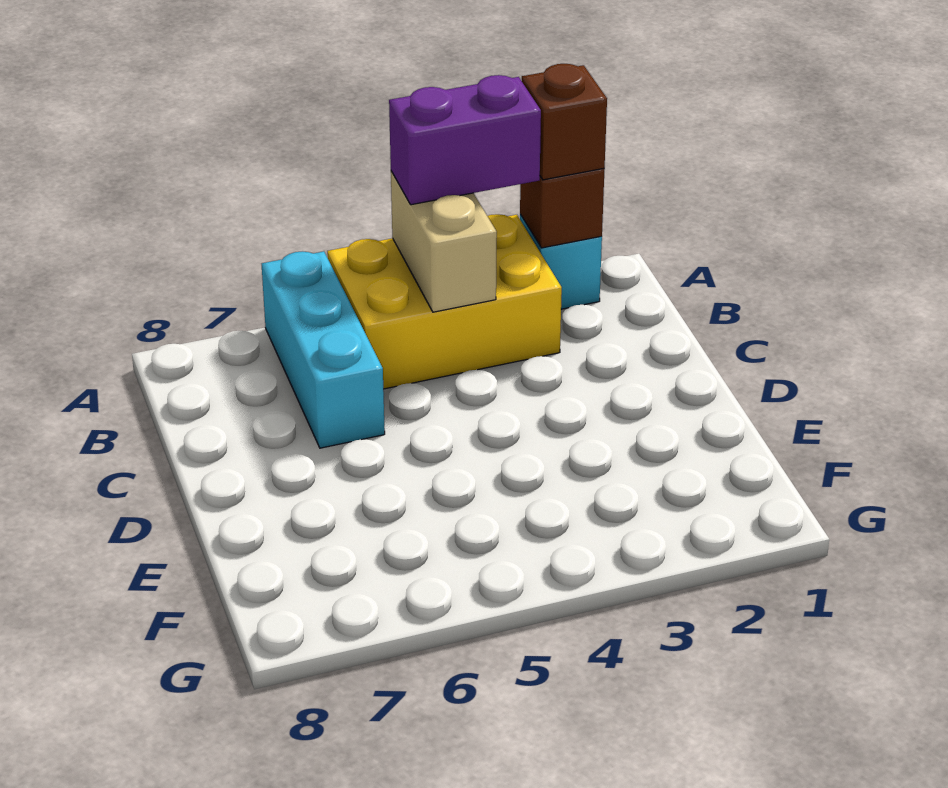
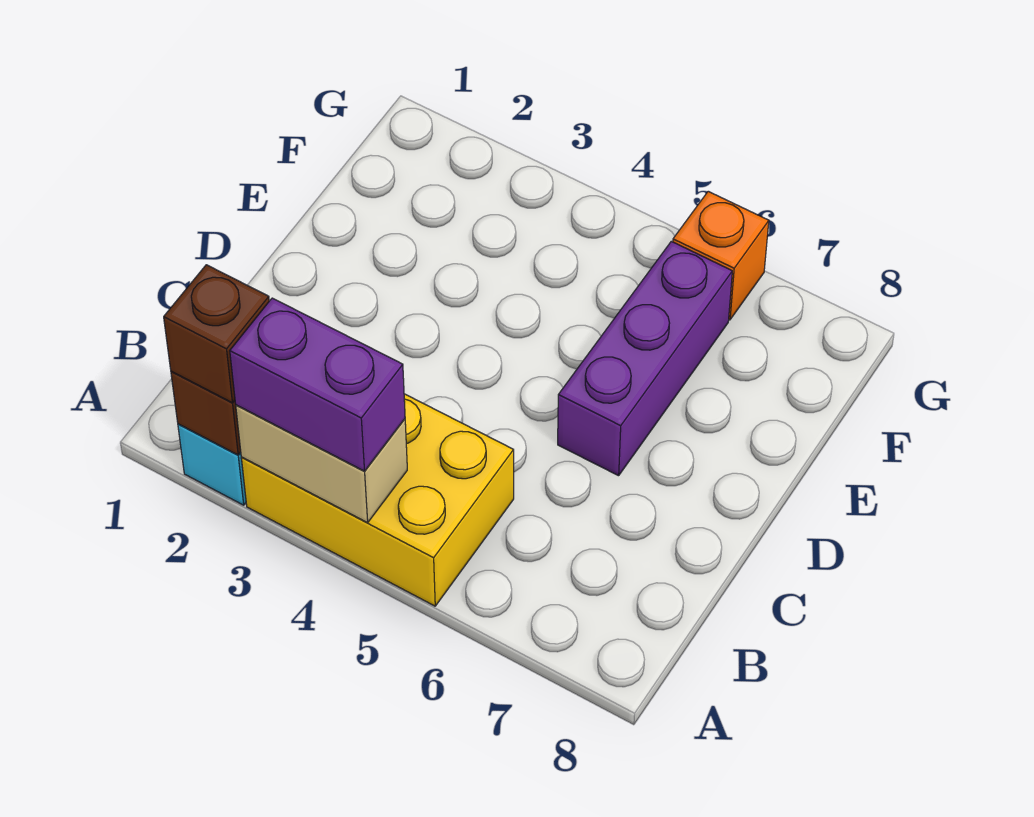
tan 1x2 brick [391,171,497,312] -> tan 1x2 brick turned to [236,405,407,523]
cyan 1x3 brick [262,251,385,448] -> none
none -> purple 1x3 brick [558,241,732,476]
none -> orange 1x1 brick [673,191,769,320]

